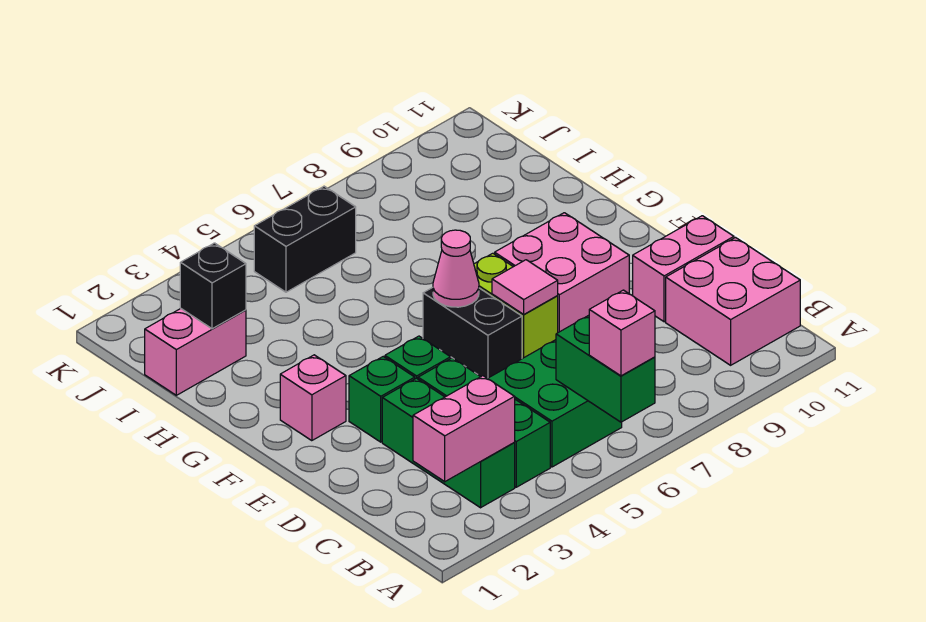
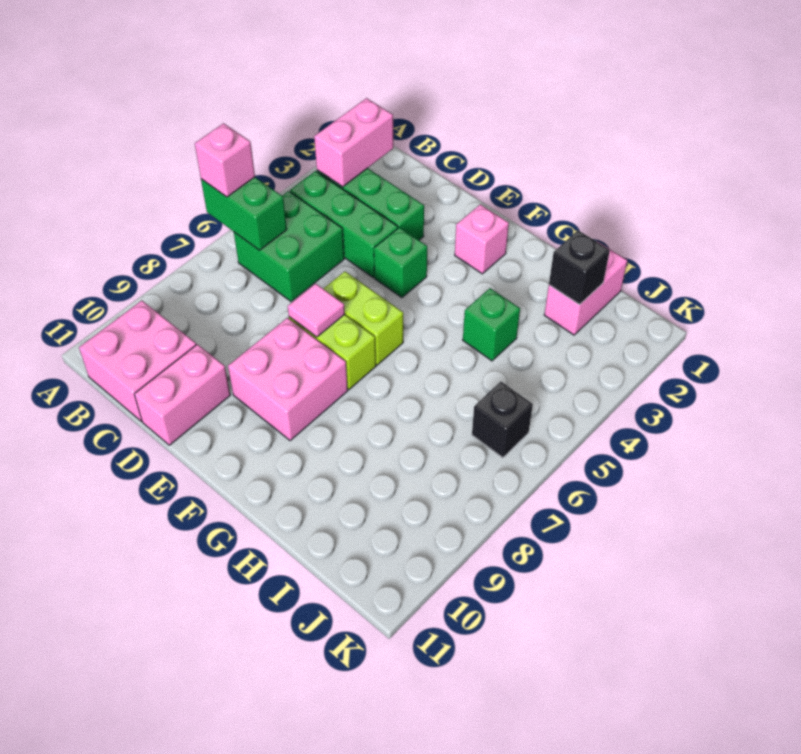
green 1x1 brick [349,357,415,442] -> green 1x1 brick moved to [463,288,520,361]
black 1x2 brick [423,288,522,378] -> lime 1x2 brick [324,272,403,365]
pink 1x1 cone [433,230,479,307] -> none
black 1x2 brick [254,186,356,292] -> black 1x1 brick [472,382,533,458]

